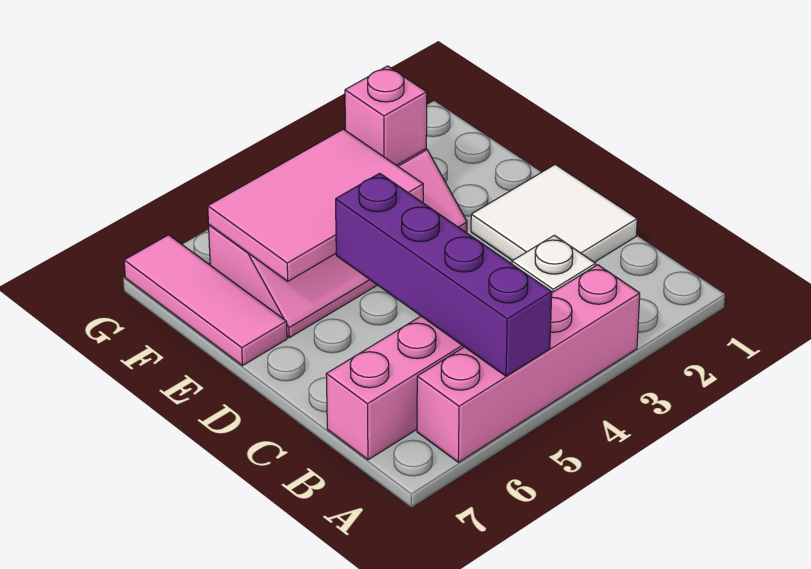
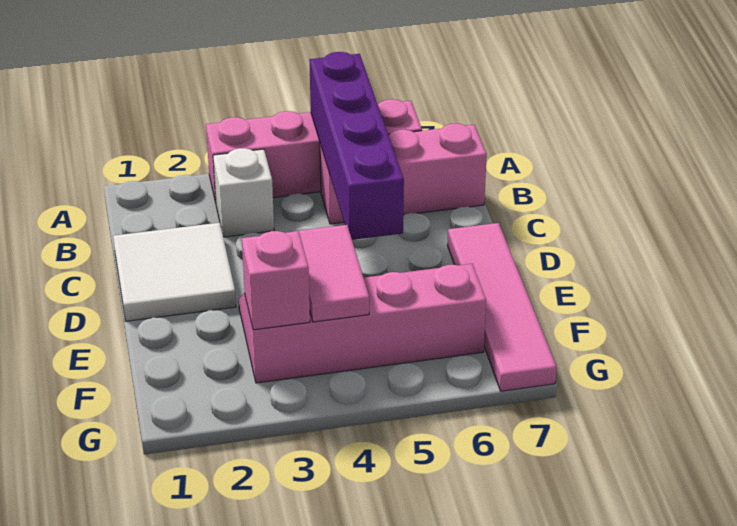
pink 2x3 tile [208,129,423,281] -> pink 1x2 tile [293,225,369,322]
pink 1x3 tile [124,235,287,366] -> pink 1x4 tile [447,223,557,391]

